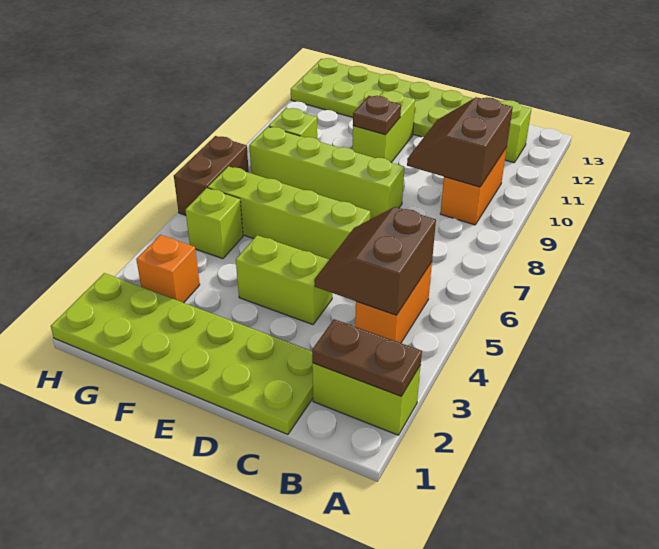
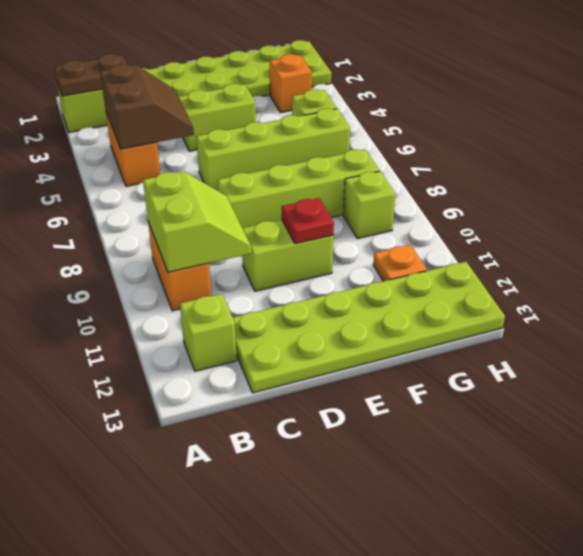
brown 2x2 slope [407,97,513,187] -> lime 2x2 slope [143,171,251,272]
lime 1x2 brick [352,91,415,162] -> lime 1x2 brick turned to [242,219,333,291]
brown 1x1 plate [353,96,401,135] -> red 1x1 plate [281,198,334,244]
none -> orange 1x1 plate [373,245,427,281]
brown 1x2 brick [174,136,249,215] -> none

